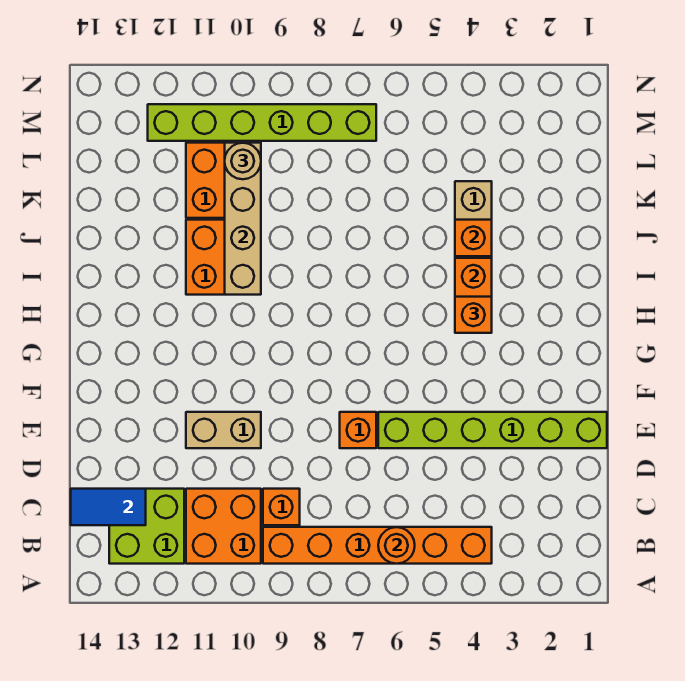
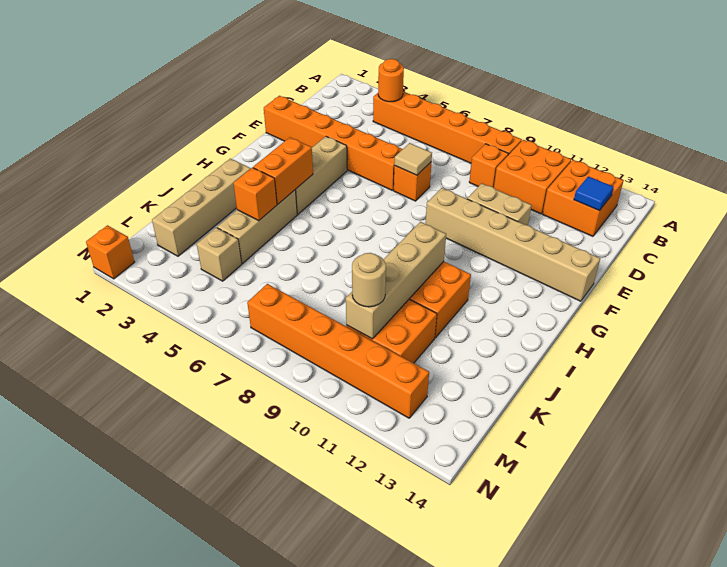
orange 1x1 round brick [378,527,415,564] -> orange 1x1 round brick moved to [378,59,404,102]
lime 2x2 brick [109,489,184,564] -> orange 2x2 brick [543,160,624,236]
blue 1x2 tile [71,489,146,525] -> blue 1x1 tile [574,176,614,211]
lime 1x6 brick [378,412,607,448] -> orange 1x6 brick [264,96,402,190]
none -> tan 1x1 tile [394,143,432,175]
none -> tan 1x3 brick [295,136,347,214]
none -> tan 1x6 brick [425,188,600,301]
orange 1x1 brick [455,297,492,333] -> orange 1x1 brick moved to [86,225,134,279]
none -> tan 1x4 brick [152,159,250,256]
none -> tan 1x1 brick [197,228,242,281]
lime 1x6 brick [148,104,376,141] -> orange 1x6 brick [247,284,429,418]

